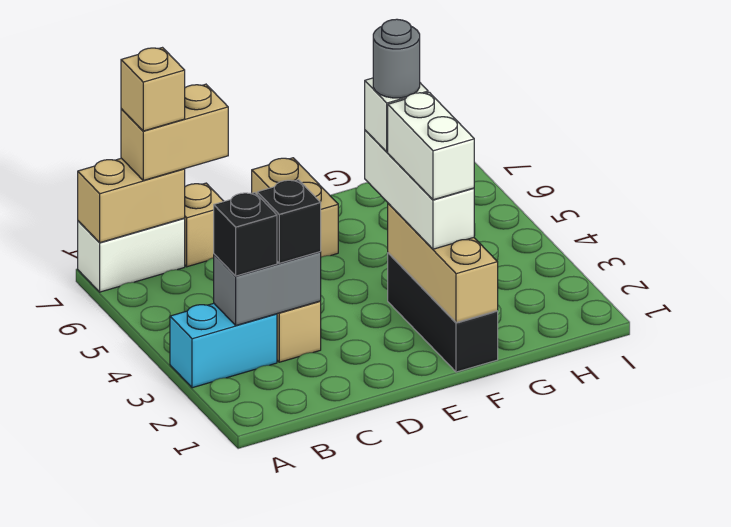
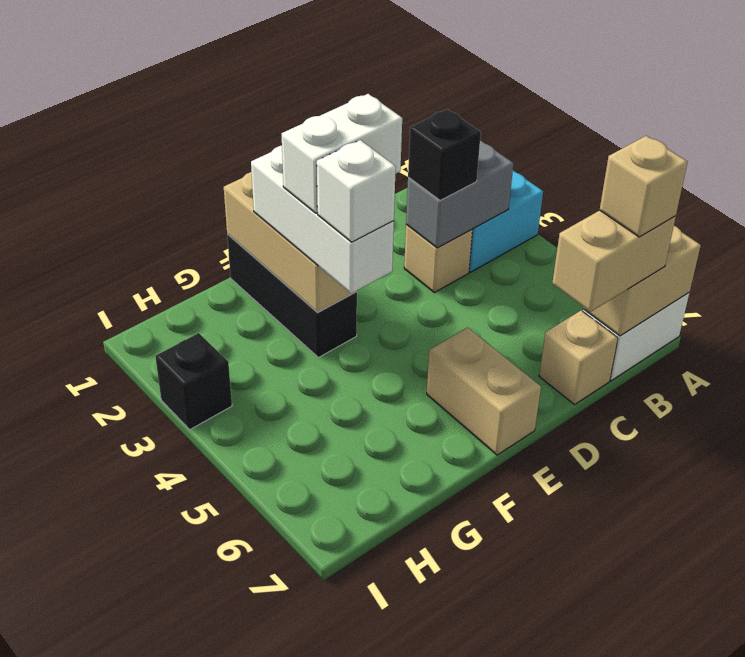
black 1x1 brick [214,193,277,276] -> black 1x1 brick moved to [155,333,232,429]
white 1x2 brick [388,92,474,200] -> white 1x2 brick turned to [282,94,402,213]
grey 1x1 round brick [373,19,420,98] -> none

